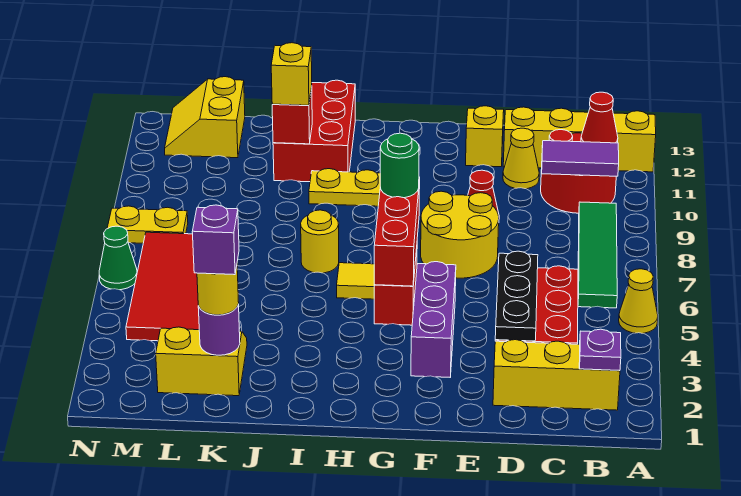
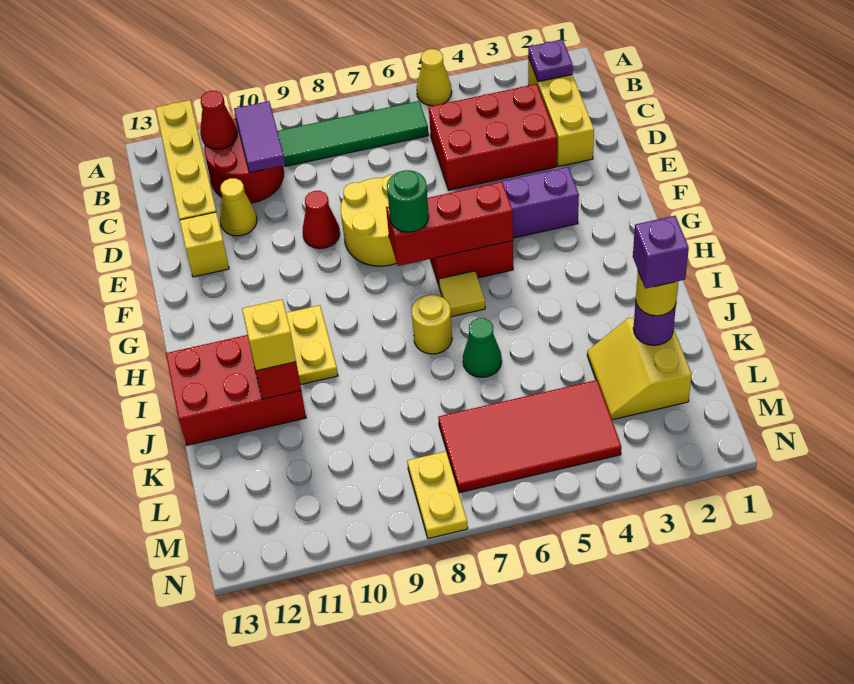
black 1x3 plate [495,251,538,341] -> none
yellow 2x2 slope [165,77,245,158] -> none
green 1x1 cone [99,226,137,290] -> green 1x1 cone moved to [463,318,502,377]

